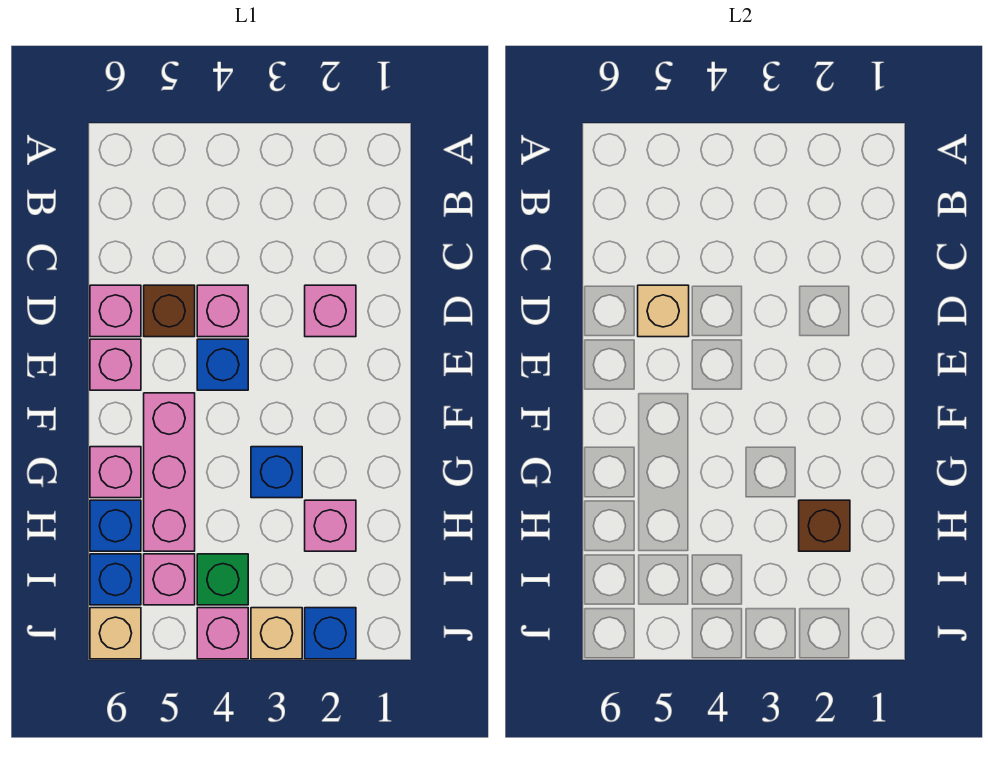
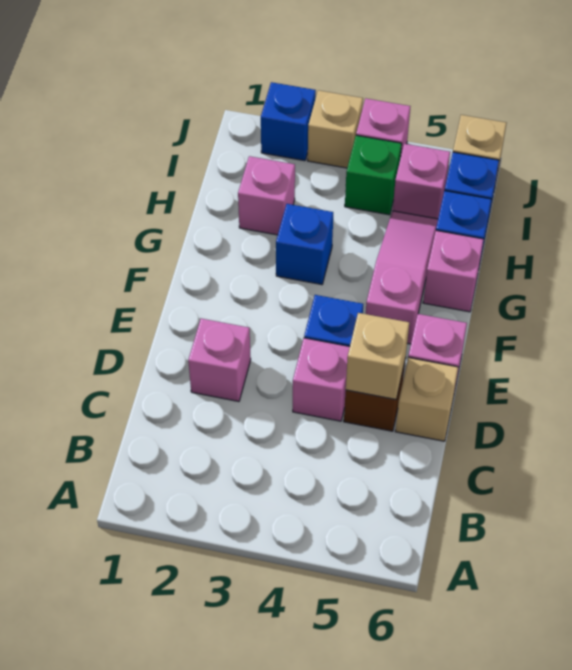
pink 1x1 brick [90,285,141,337] -> tan 1x1 brick [395,358,458,441]
pink 1x3 brick [144,393,195,551] -> pink 1x3 slope [366,211,438,344]
brown 1x1 brick [799,500,850,551] -> none

